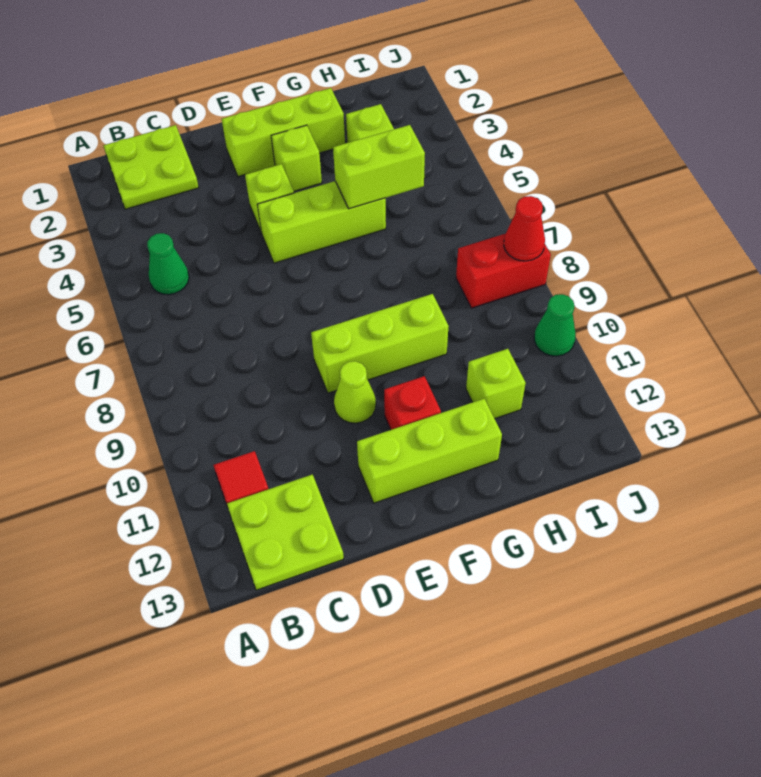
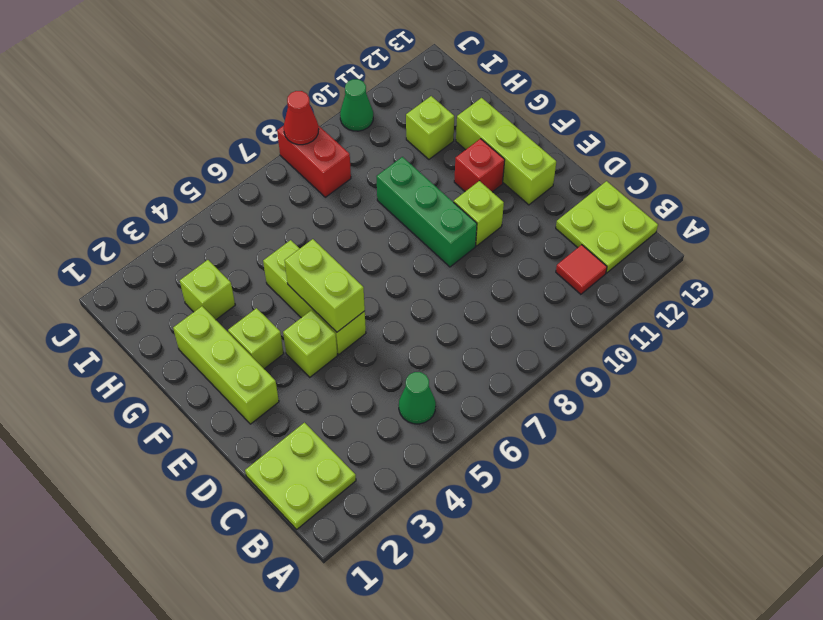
lime 1x3 brick [311,294,449,393] -> green 1x3 brick [376,157,477,267]
lime 1x1 cone [334,361,376,423] -> lime 1x1 brick [454,181,504,246]
lime 1x2 brick [333,125,425,209] -> lime 1x2 brick moved to [284,239,365,332]

